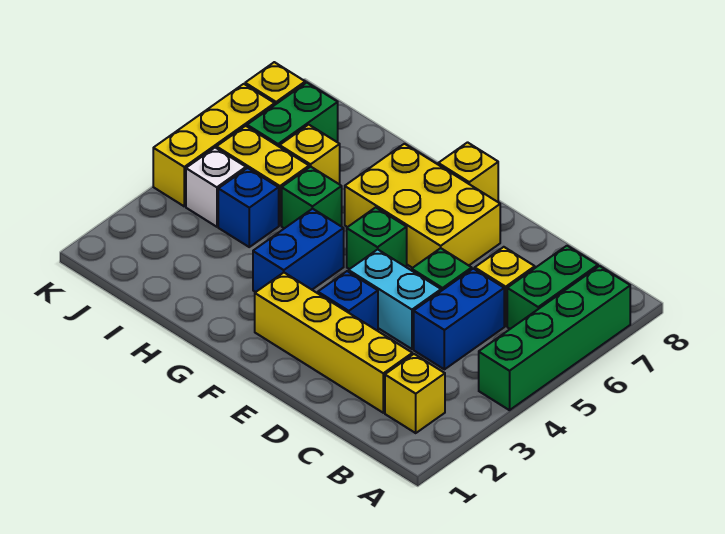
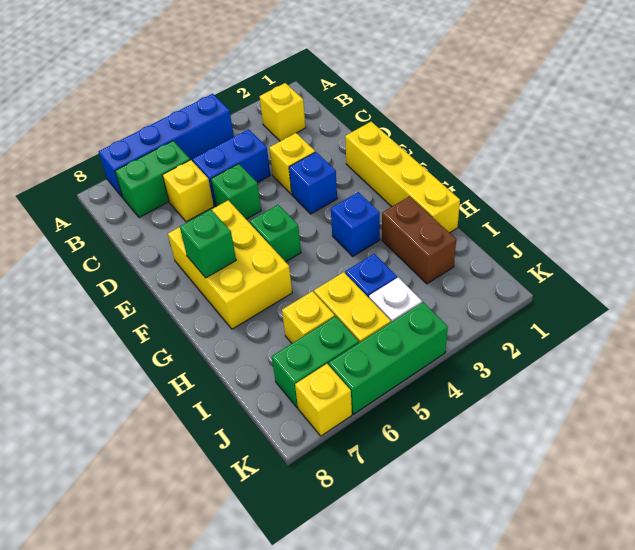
green 1x4 brick [479,266,630,410] -> blue 1x4 brick [99,94,234,197]
yellow 1x4 brick [255,273,412,413] -> yellow 1x4 brick moved to [345,122,460,233]
cyan 1x2 brick [349,249,441,349] -> none
yellow 1x1 brick [438,142,498,202] -> yellow 1x1 brick moved to [269,133,315,194]
blue 1x2 brick [253,209,344,292] -> blue 1x1 brick [331,192,380,256]
none -> brown 1x2 brick [382,196,456,284]
green 1x1 brick [282,167,342,228] -> green 1x1 brick moved to [180,210,236,278]
yellow 1x3 brick [153,84,275,206] -> green 1x3 brick [329,302,448,414]

